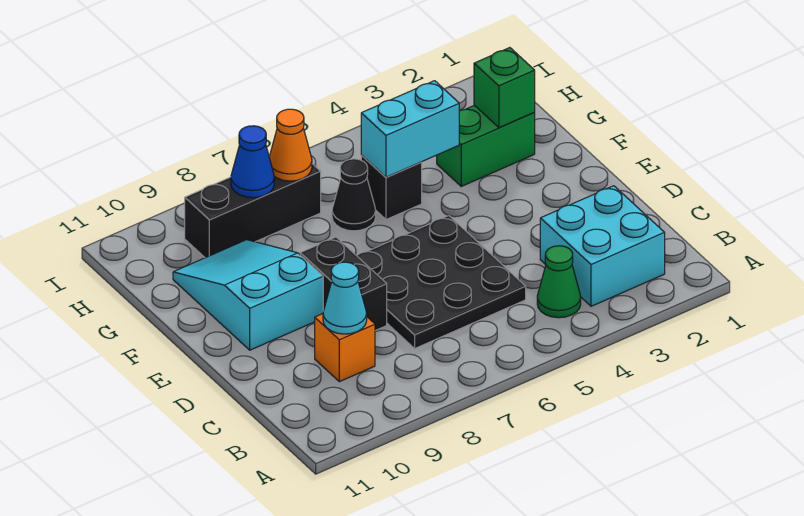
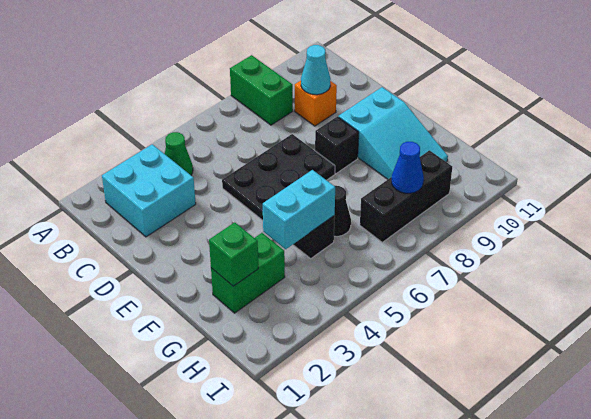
none -> green 1x2 brick [230,55,293,125]
black 3x3 plate [357,216,526,348] -> black 2x3 plate [222,134,335,220]
black 1x2 brick [300,237,387,331] -> black 1x1 brick [315,117,359,173]
orange 1x1 cone [269,109,312,181] -> none

